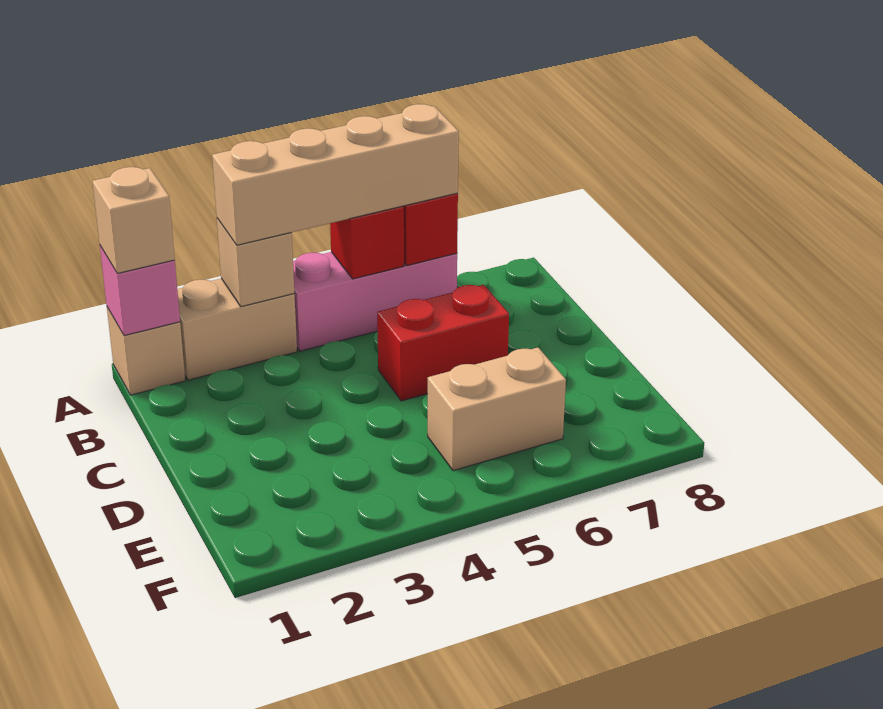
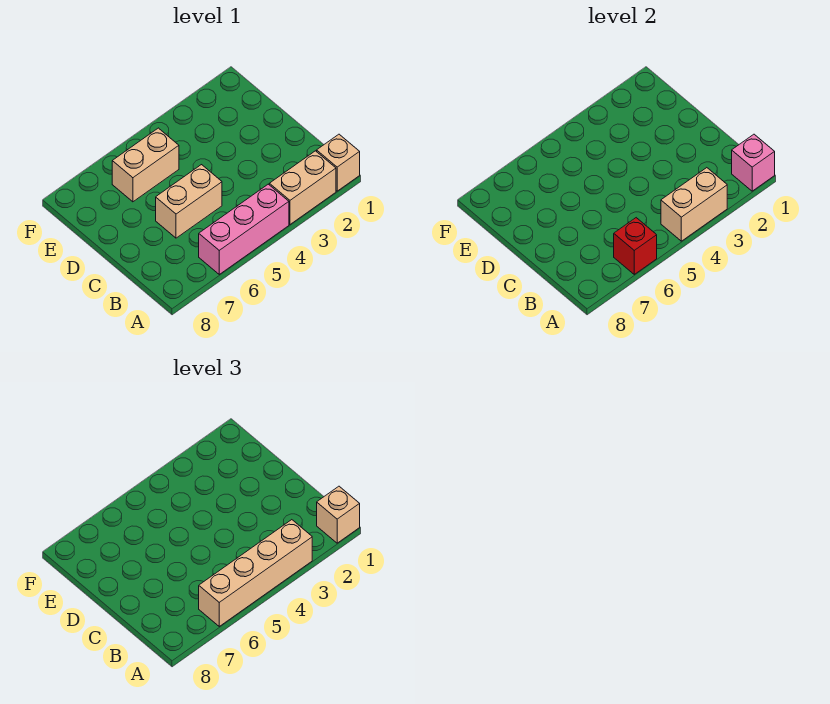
tan 1x1 brick [217,218,294,307] -> tan 1x2 brick [661,168,727,241]
red 1x1 brick [330,206,404,279] -> none
red 1x2 brick [377,285,509,401] -> tan 1x2 brick [156,165,222,238]

